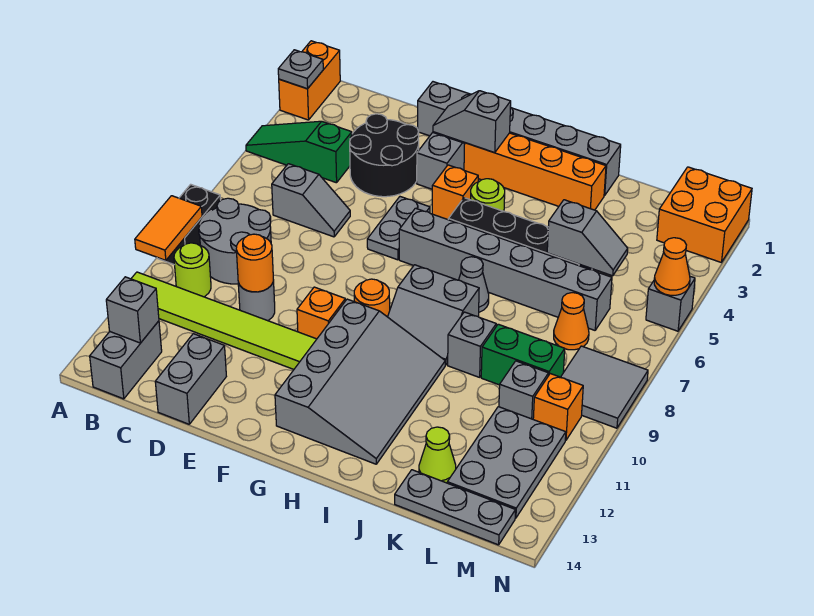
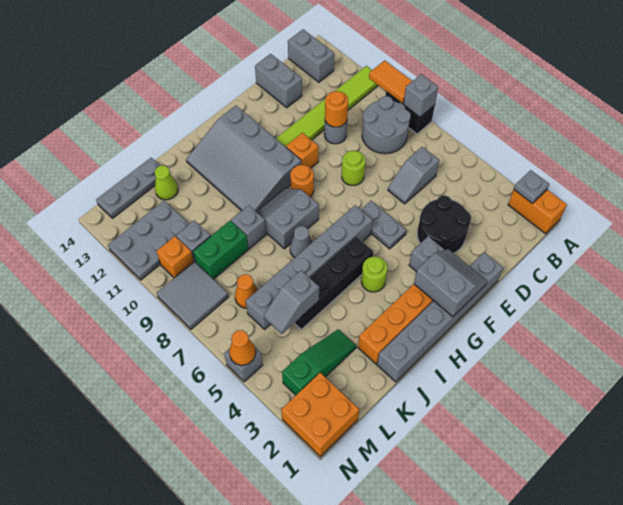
green 1x3 slope [246,121,352,183] -> green 1x3 slope moved to [282,329,356,395]
lime 1x1 round brick [174,243,211,297] -> lime 1x1 round brick moved to [342,151,365,185]
grey 1x1 brick [106,277,159,343] -> grey 1x1 brick moved to [403,74,438,117]
grey 1x2 slope [433,91,511,153] -> grey 2x2 slope [414,249,487,317]
orange 1x1 brick [432,165,478,220] -> none
grey 2x3 plate [447,407,566,518] -> grey 2x3 plate turned to [108,201,189,280]

